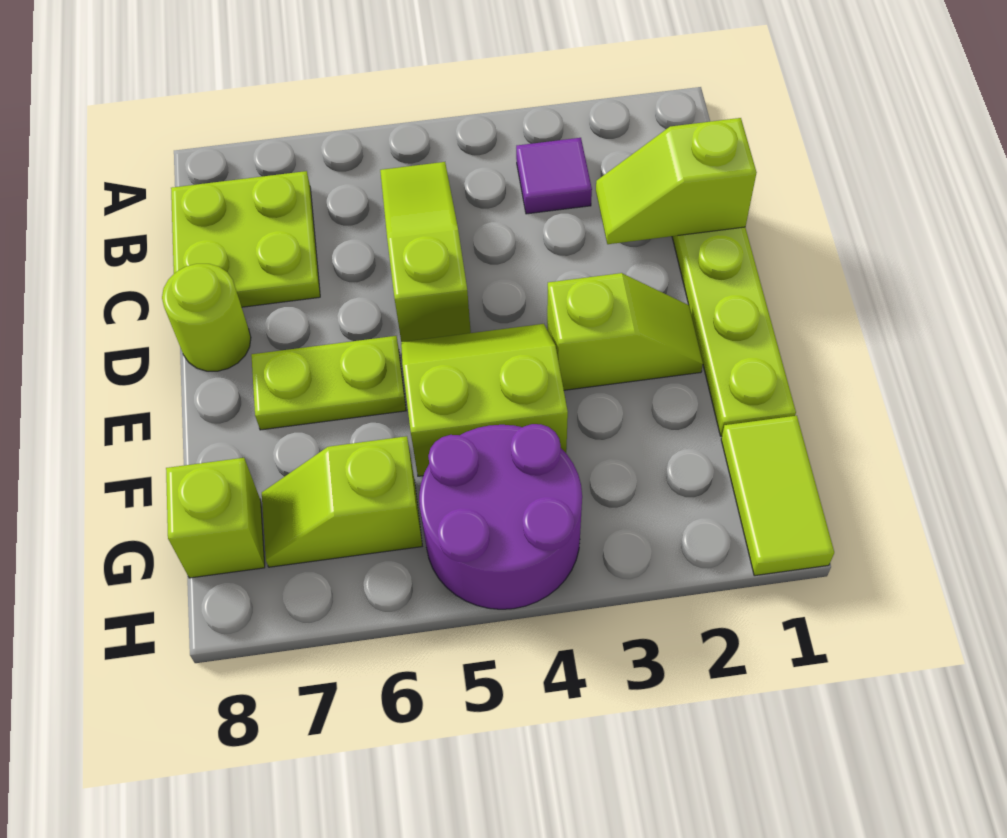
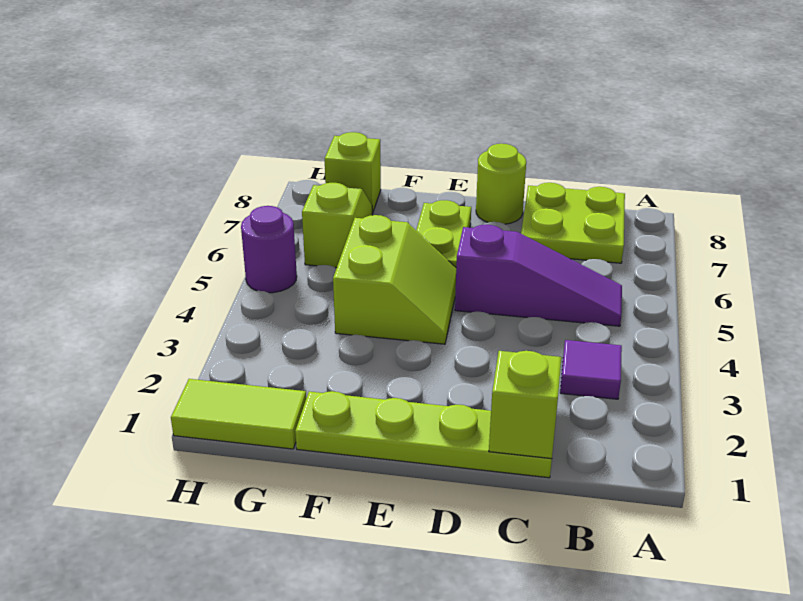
lime 1x3 slope [380,162,471,342] -> purple 1x3 slope [455,225,622,326]
lime 1x2 slope [547,273,703,390] -> none
purple 2x2 round brick [419,424,582,609] -> purple 1x1 round brick [241,206,297,293]

